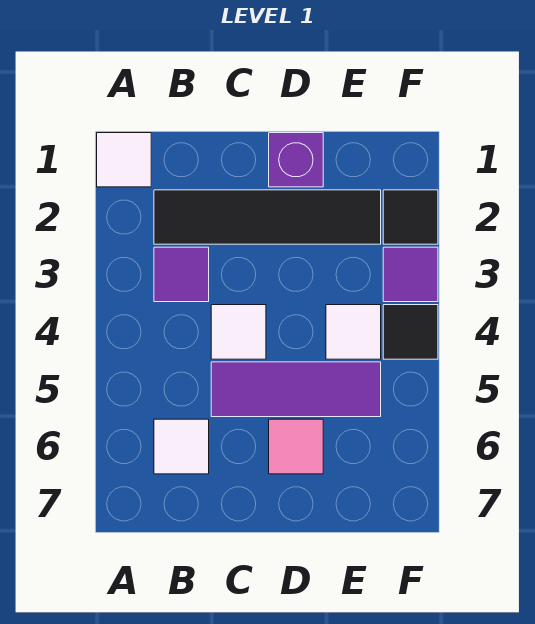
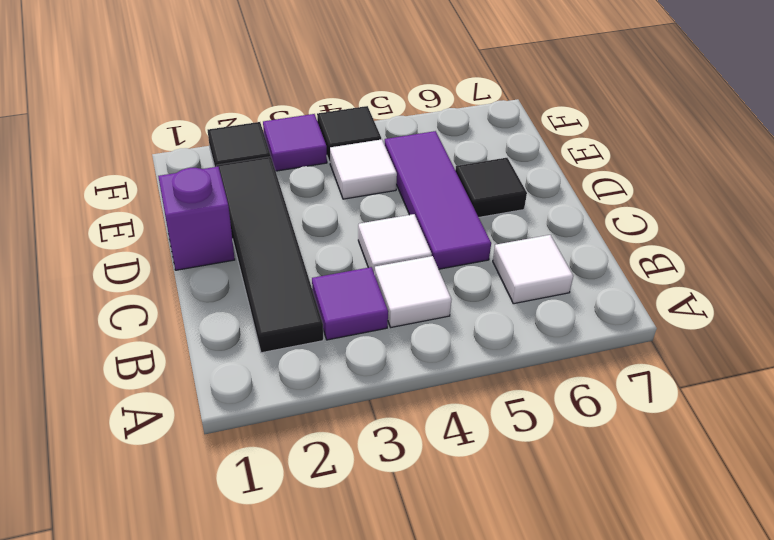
white 1x1 tile [97,133,151,187] -> white 1x1 tile moved to [374,256,452,327]
pink 1x1 tile [269,419,323,474] -> black 1x1 tile [455,158,527,217]

